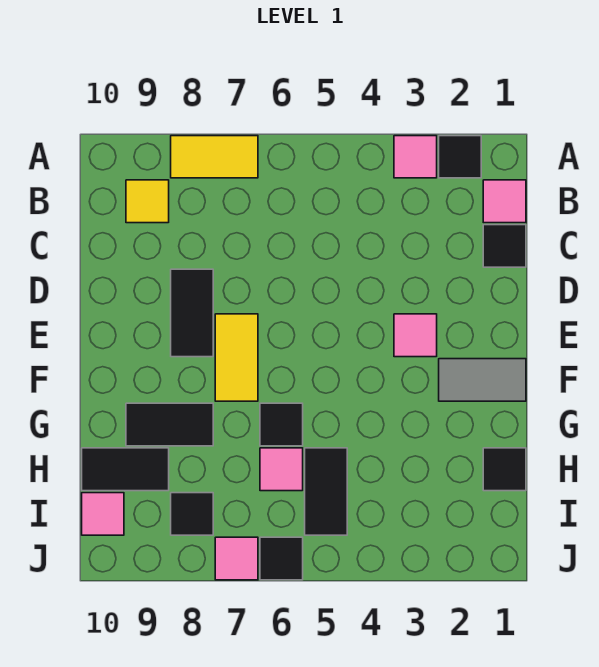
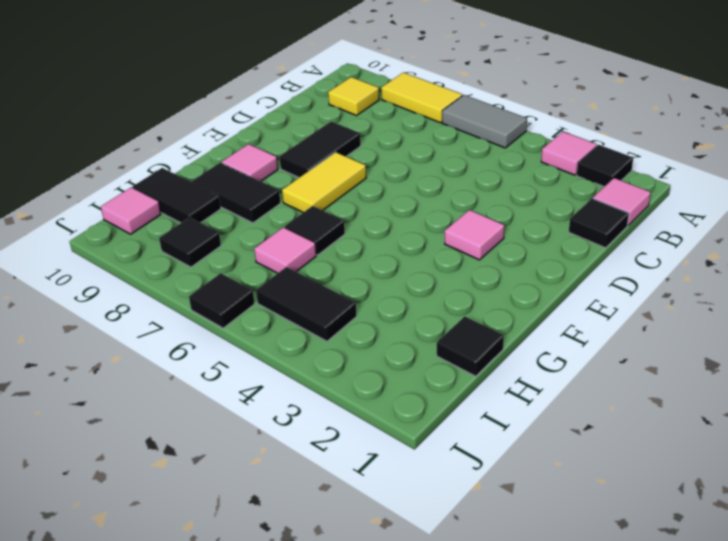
grey 1x2 tile [439,359,526,401] -> grey 1x2 tile moved to [442,95,527,148]
black 1x2 tile [305,448,347,535] -> black 1x2 tile turned to [256,267,357,341]
pink 1x1 tile [215,537,258,580] -> pink 1x1 tile moved to [222,144,278,181]

